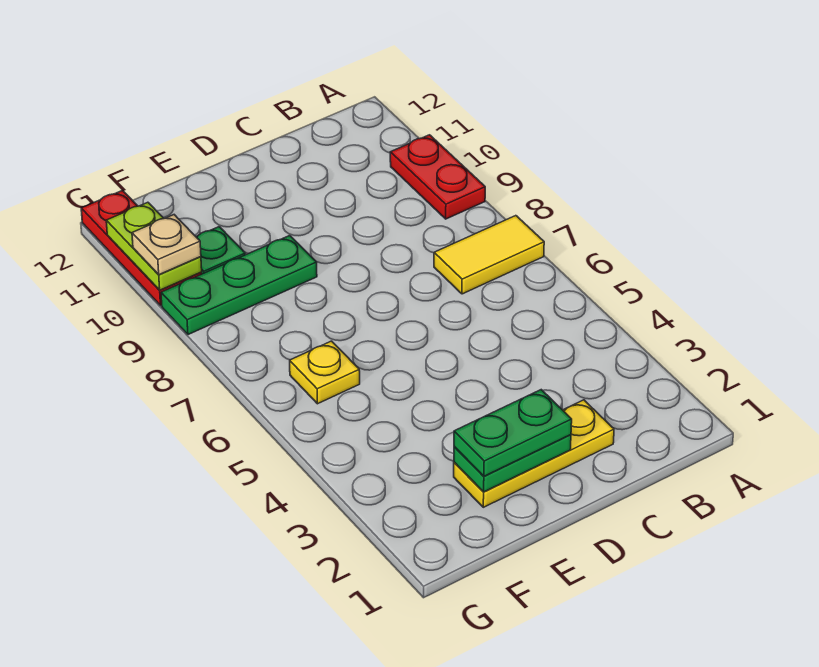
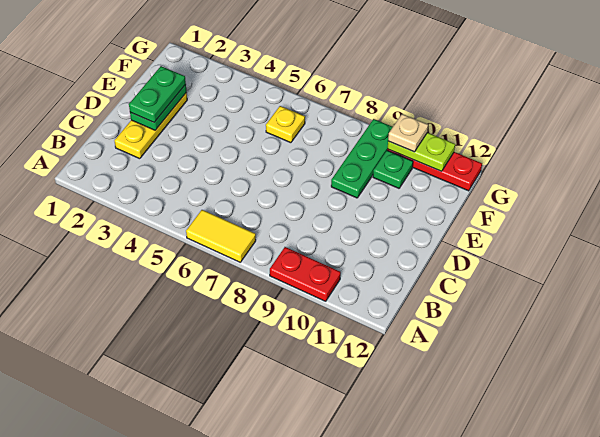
yellow 1x2 tile [434,216,544,294] -> yellow 1x2 tile turned to [186,210,256,262]

